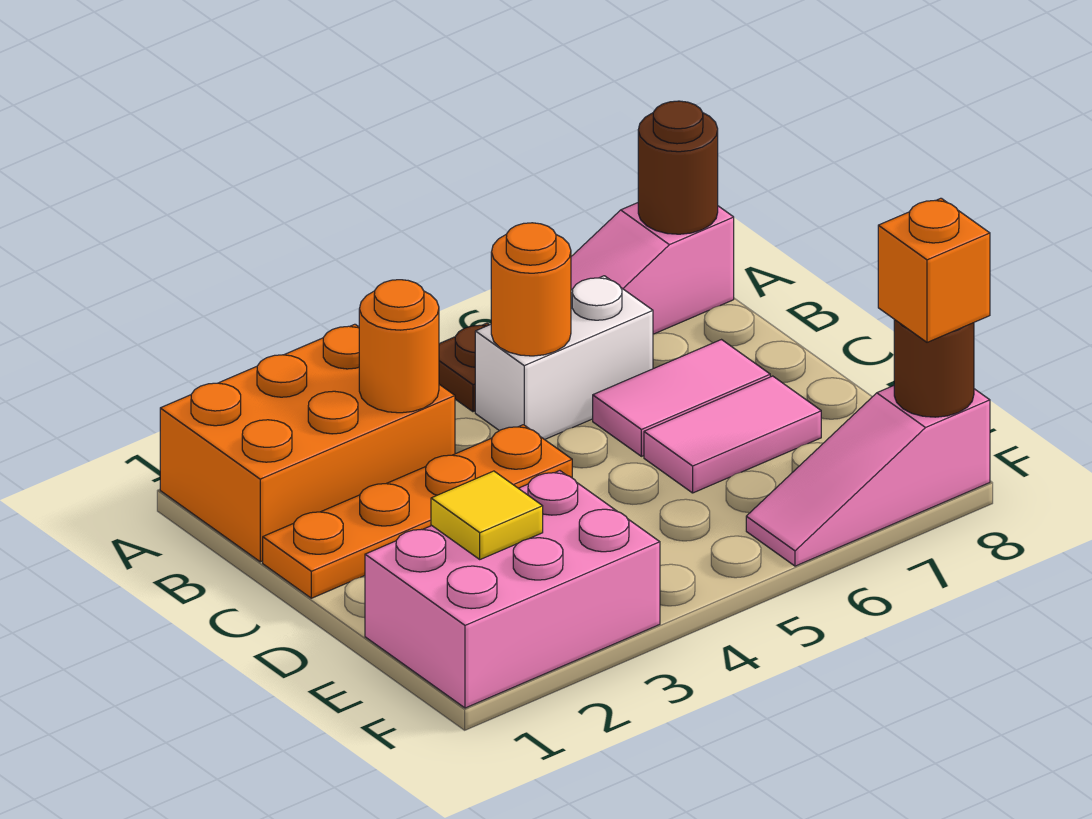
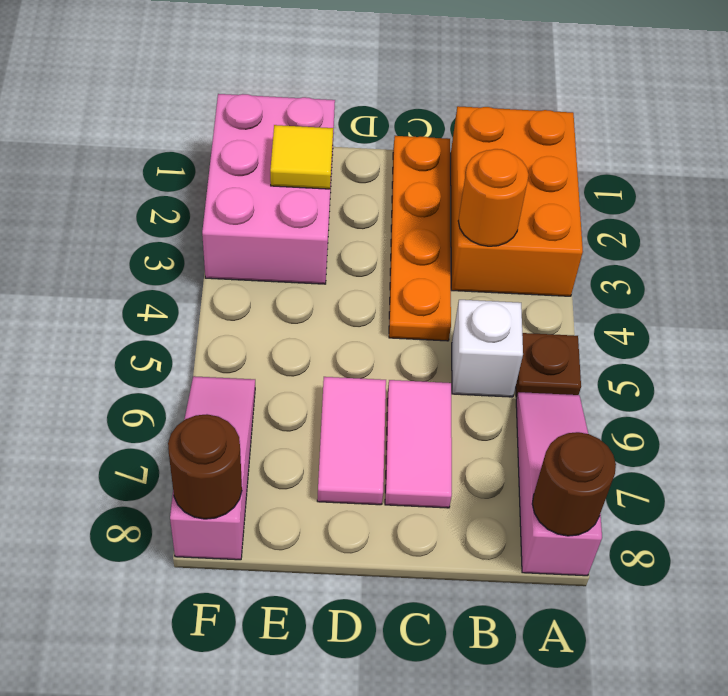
white 1x2 brick [475,276,653,440] -> white 1x1 brick [452,300,523,397]
orange 1x1 round brick [491,223,571,356] -> none
orange 1x1 brick [878,198,990,342] -> none

